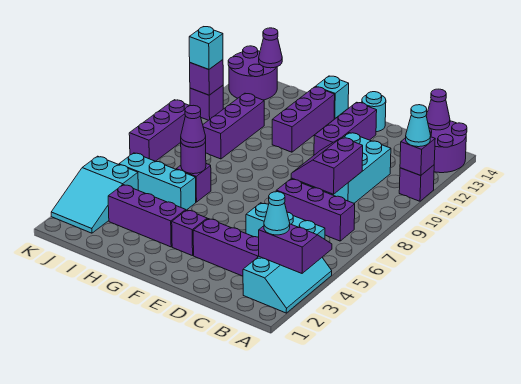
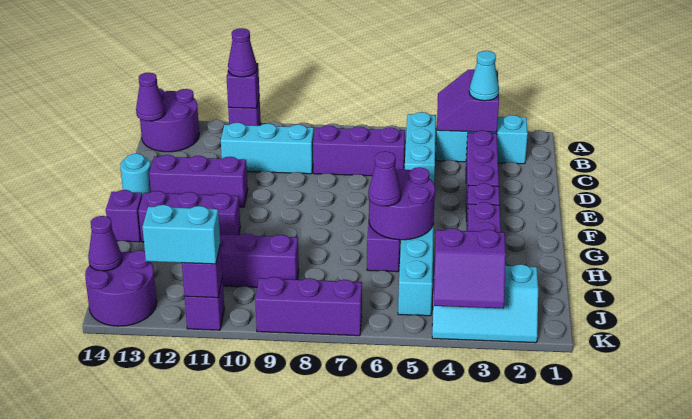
cyan 1x1 cone [406,105,431,147] -> purple 1x1 cone [228,28,257,77]
purple 1x3 brick [276,179,355,241] -> purple 1x3 brick turned to [313,126,405,176]
purple 2x2 slope [291,137,363,194] -> purple 2x2 slope moved to [434,228,506,309]
cyan 2x3 brick [306,133,391,203] -> cyan 1x3 brick [221,123,314,174]
cyan 1x1 brick [315,76,349,119] -> purple 1x1 brick [106,190,142,242]
purple 1x1 round brick [181,142,206,174] -> purple 2x2 round brick [369,167,435,240]
cyan 2x3 slope [51,156,138,233] -> cyan 2x3 slope turned to [432,264,538,343]
cyan 1x1 brick [189,27,223,69] -> cyan 1x2 brick [142,205,220,264]

